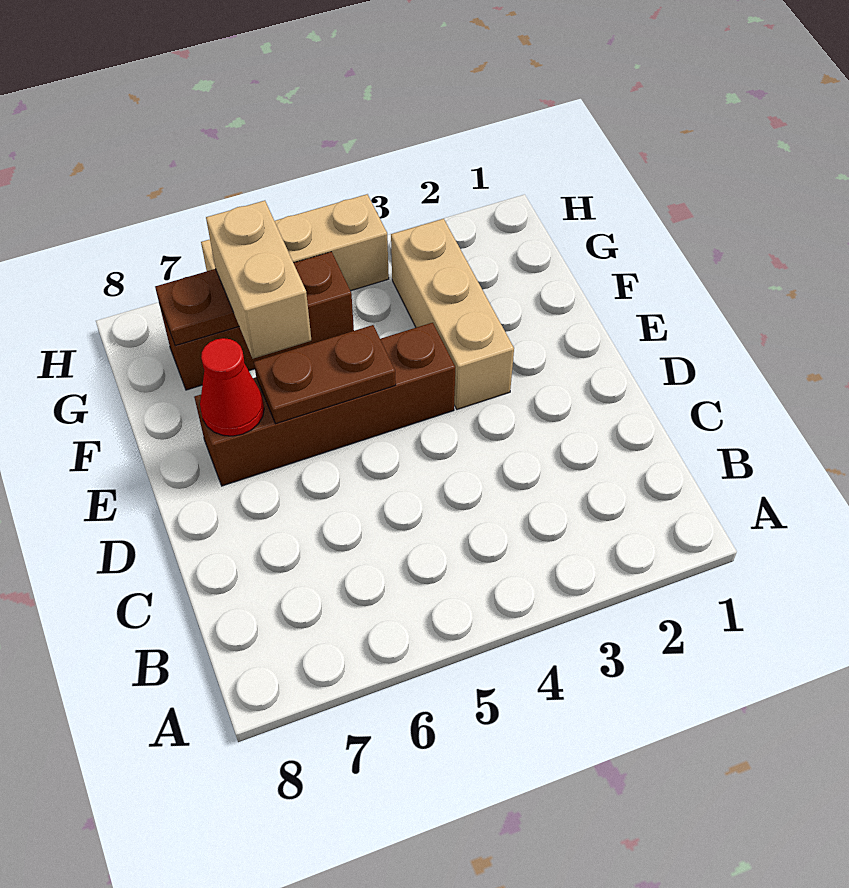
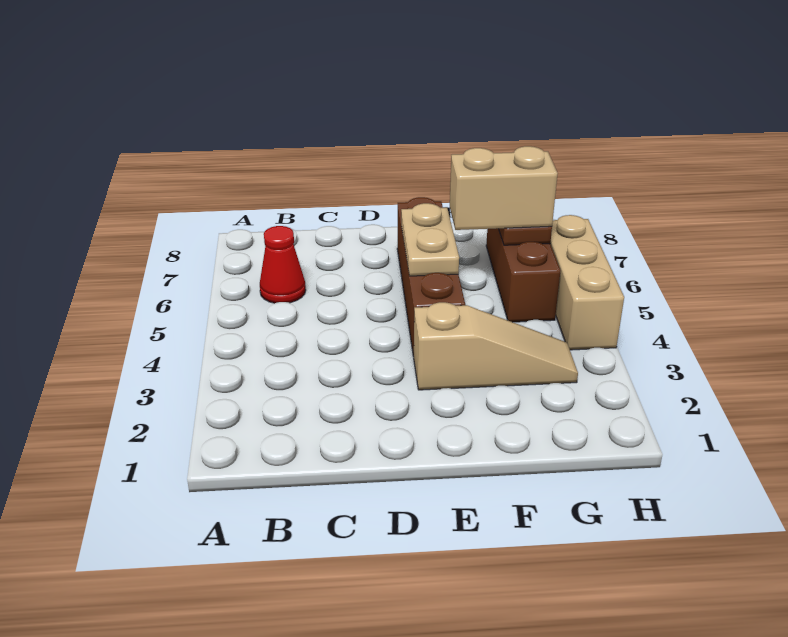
tan 1x3 brick [391,219,514,409] -> tan 1x3 slope [414,302,578,390]
brown 1x2 plate [254,325,396,424] -> tan 1x2 plate [401,203,459,276]
red 1x1 cone [200,338,264,436] -> red 1x1 cone moved to [260,226,306,303]

